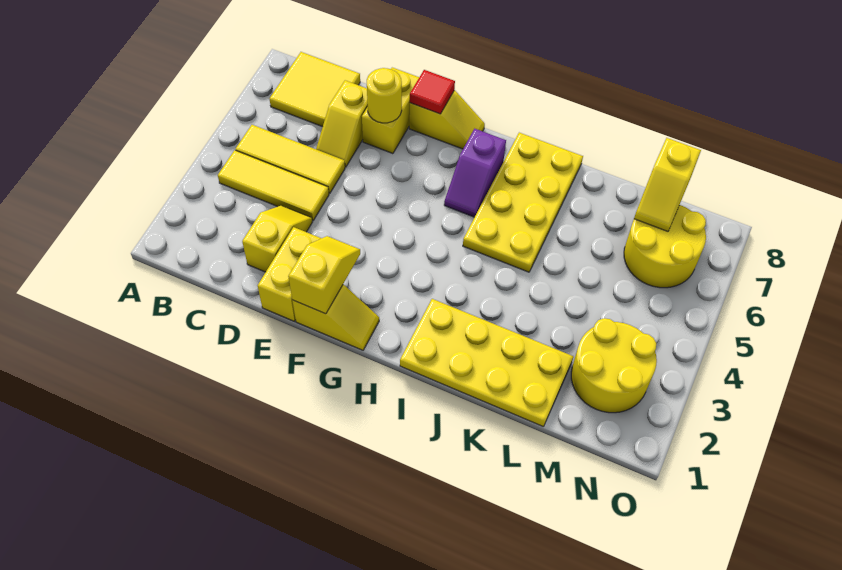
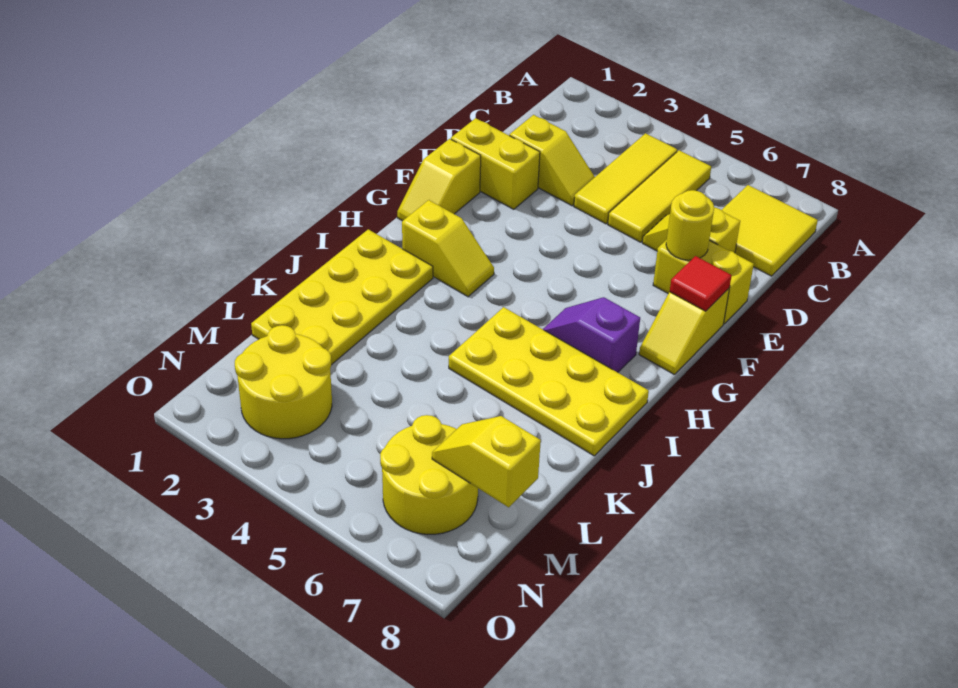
yellow 1x2 slope [288,236,360,314] -> yellow 1x2 slope moved to [402,200,494,297]

